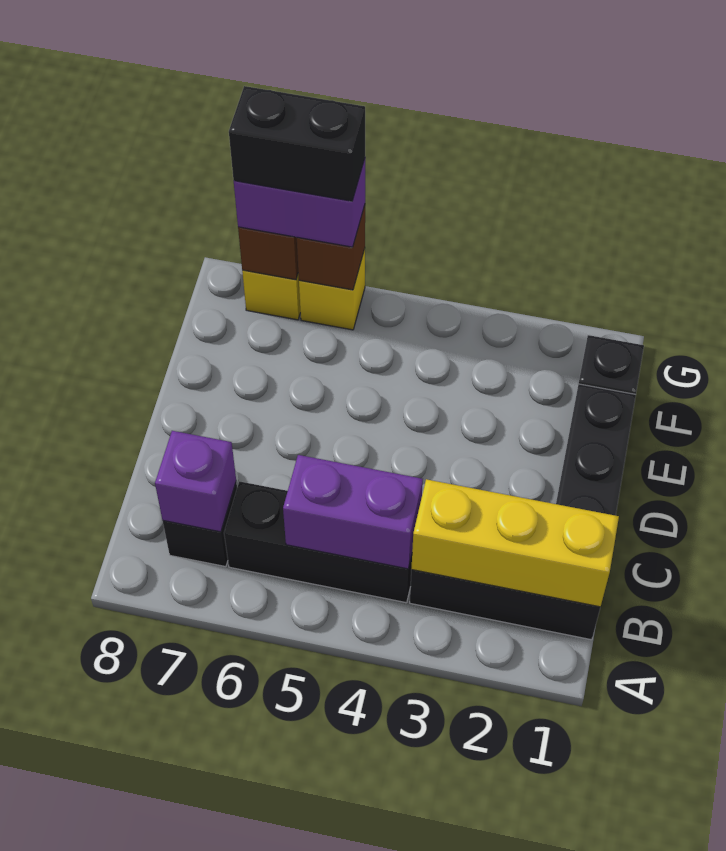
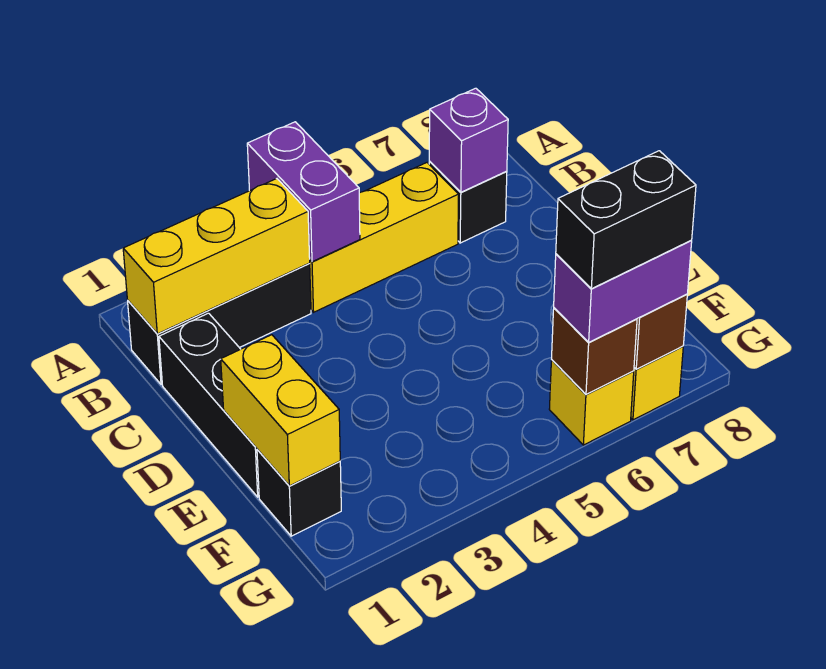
black 1x3 brick [224,481,412,603] -> yellow 1x3 brick [309,163,459,312]
purple 1x2 brick [283,455,423,569] -> purple 1x2 brick turned to [247,122,360,262]
none -> yellow 1x2 brick [221,335,340,486]

